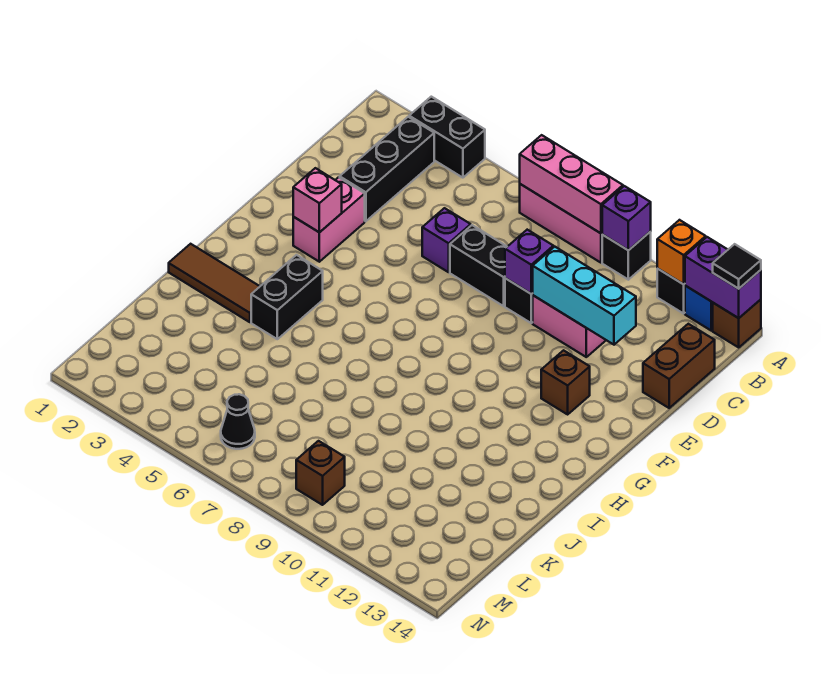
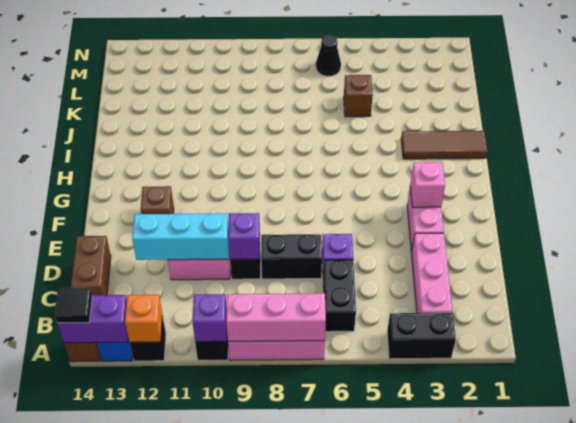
black 1x3 brick [340,117,434,221] -> pink 1x3 brick [412,233,453,313]
black 1x2 brick [251,255,323,339] -> black 1x2 brick moved to [323,260,356,332]
brown 1x1 brick [296,441,345,505] -> brown 1x1 brick moved to [344,75,373,117]

